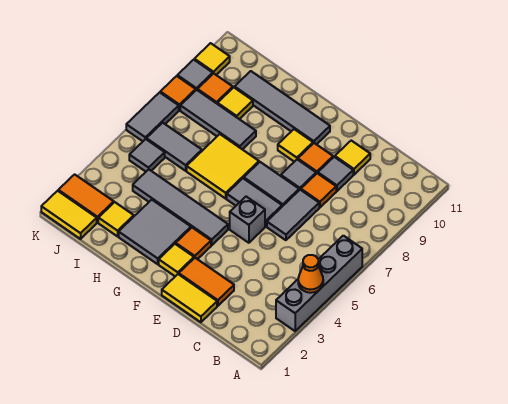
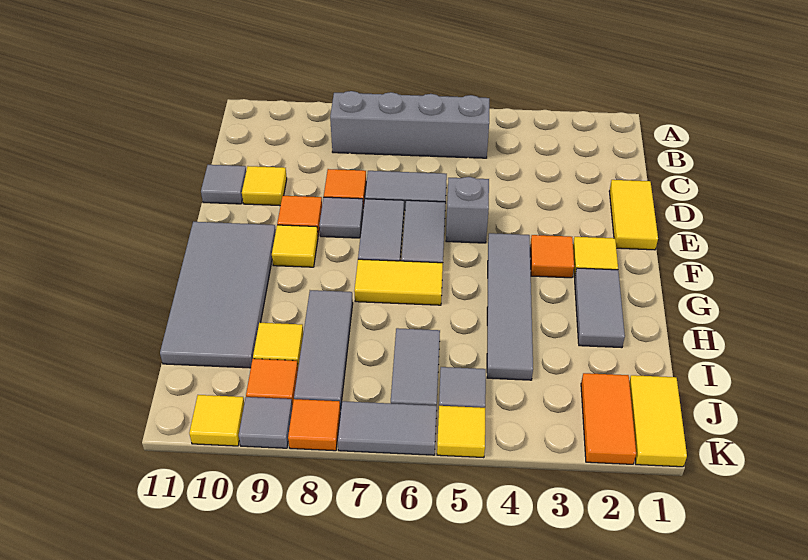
grey 1x4 brick [276,236,362,331] -> grey 1x4 brick moved to [330,91,489,158]
orange 1x1 cone [298,255,323,293] -> none
orange 1x2 tile [179,258,234,306] -> none
grey 1x1 tile [318,157,353,191] -> grey 1x1 tile moved to [201,165,246,204]
grey 1x4 tile [235,71,330,145] -> grey 2x4 tile [160,222,276,368]
grey 2x2 tile [119,200,191,264] -> grey 1x2 tile [575,268,625,348]
yellow 2x2 tile [187,134,259,199] -> yellow 1x2 tile [354,259,443,305]
yellow 1x1 tile [98,202,134,236] -> yellow 1x1 tile moved to [437,406,485,458]

